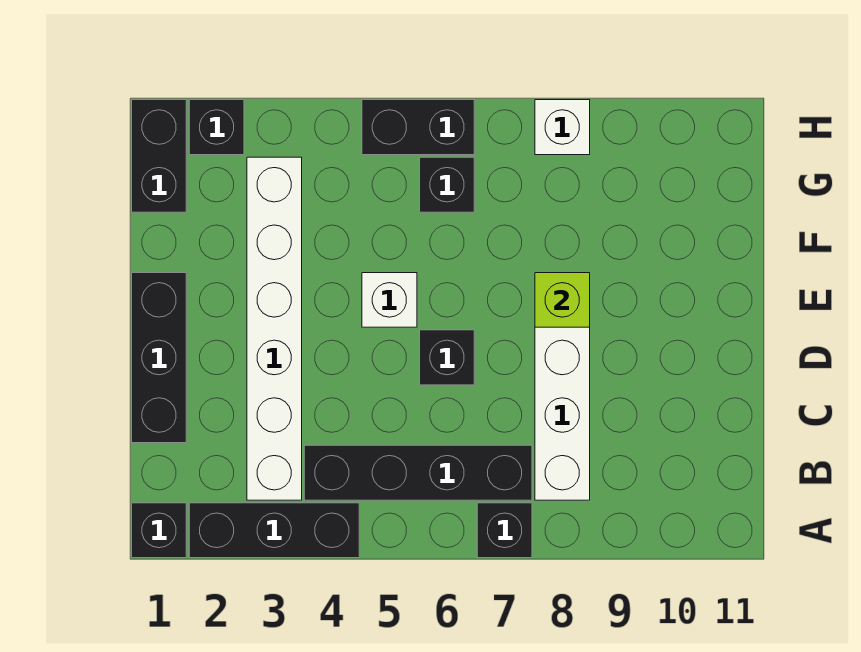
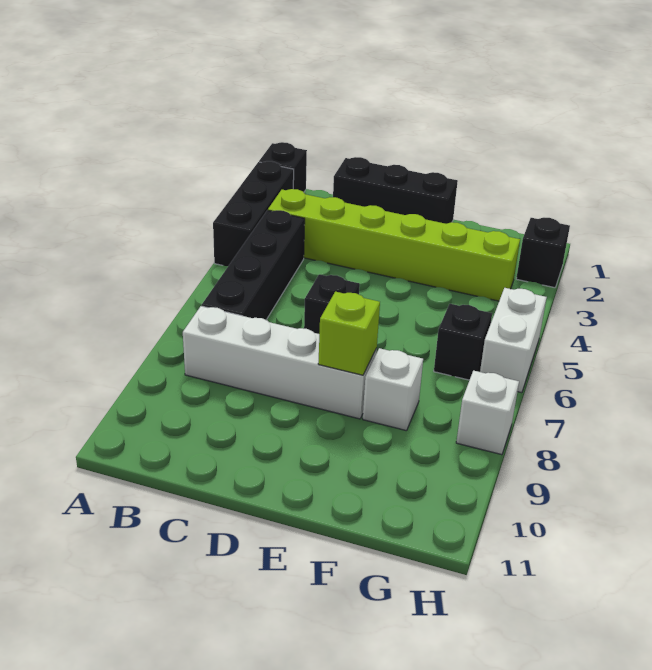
black 1x1 brick [477,503,532,558] -> none
white 1x6 brick [247,157,302,500] -> lime 1x6 brick [268,189,520,301]
white 1x1 brick [362,273,417,327] -> white 1x1 brick moved to [363,348,423,431]
black 1x2 brick [132,100,186,212] -> none
black 1x2 brick [362,100,474,155] -> white 1x2 brick [480,288,547,393]

